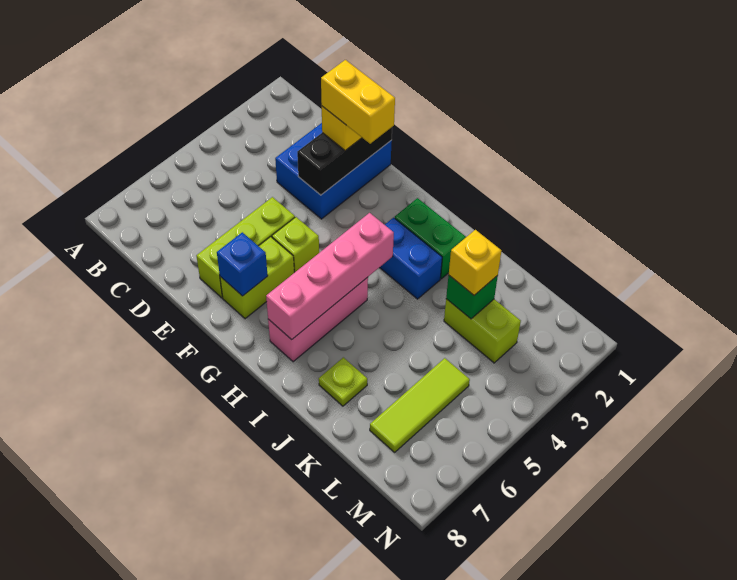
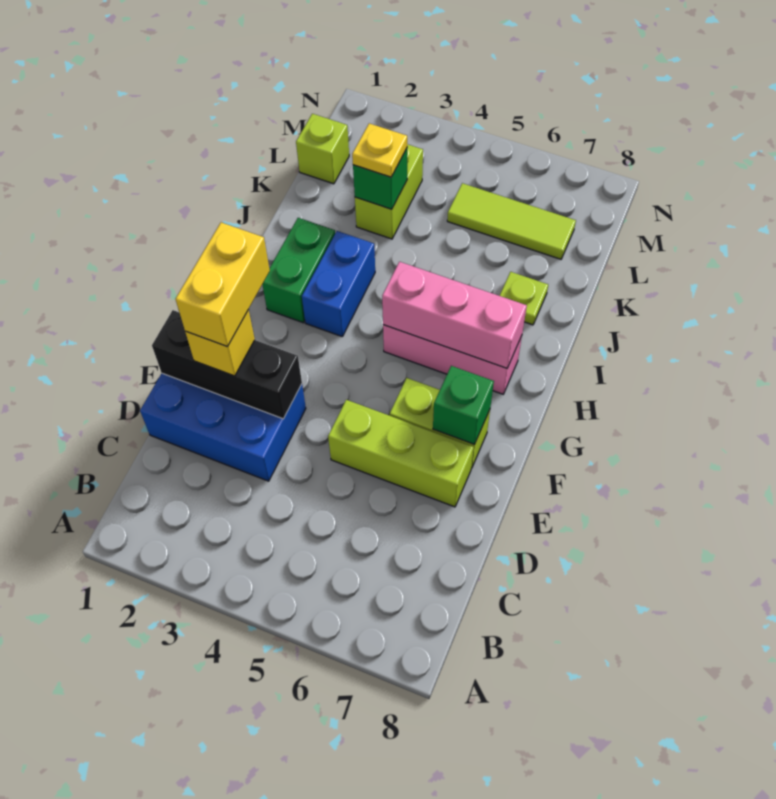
lime 1x1 brick [272,217,319,273] -> lime 1x1 brick moved to [296,114,349,184]
blue 1x1 brick [217,232,268,296] -> green 1x1 brick [433,366,494,445]
pink 1x4 brick [266,213,394,340] -> pink 1x3 brick [382,262,527,368]
yellow 1x1 brick [449,230,501,295] -> yellow 1x1 plate [352,123,407,177]

